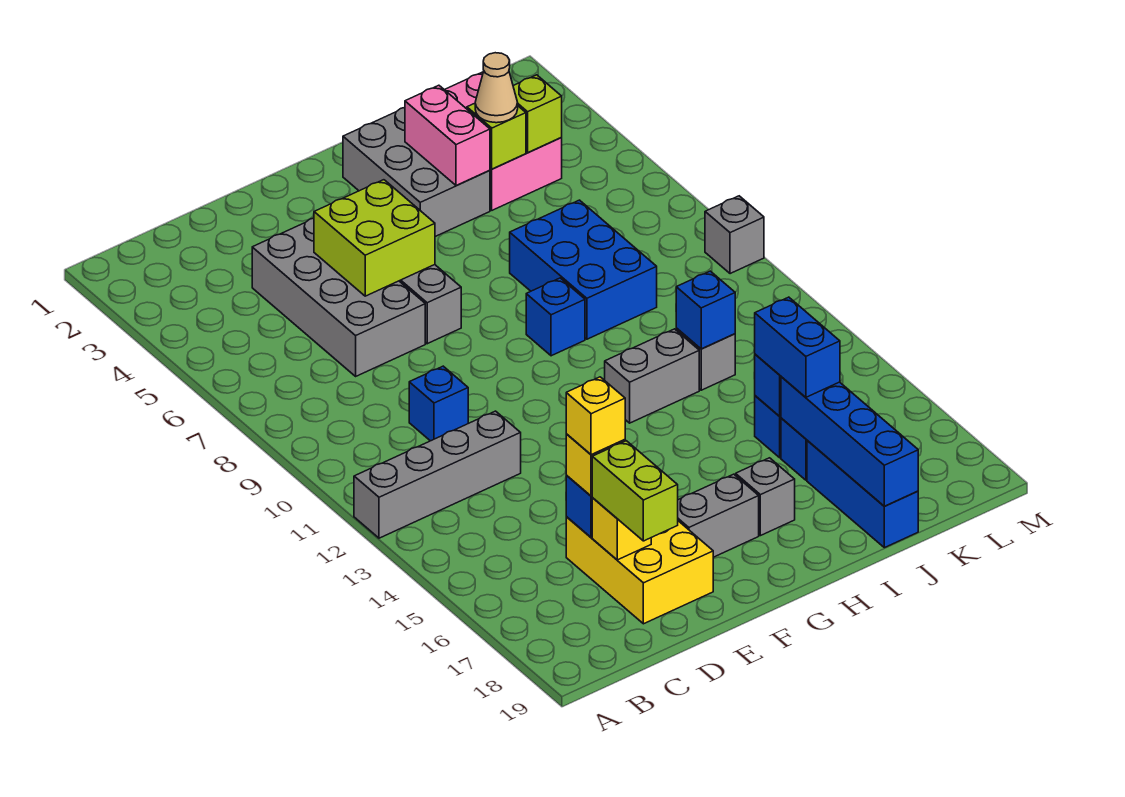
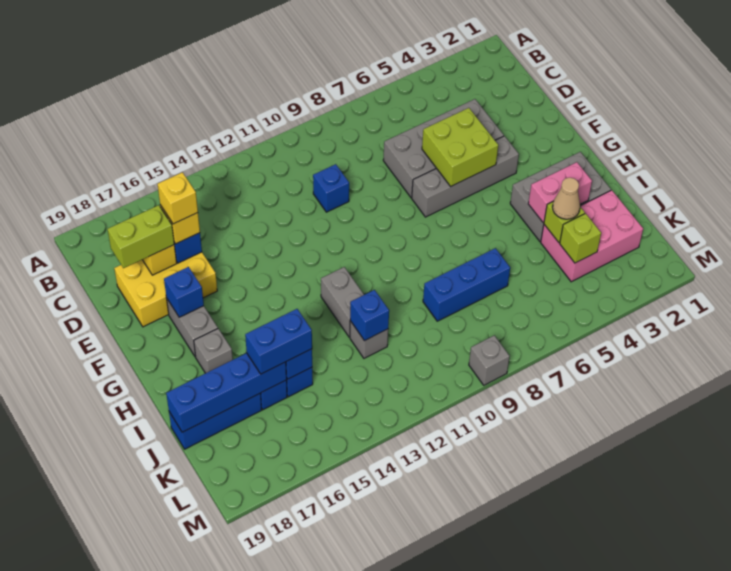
grey 1x4 brick [354,411,521,538] -> none
blue 1x1 brick [526,278,585,356] -> blue 1x1 brick moved to [164,267,204,317]
blue 2x3 brick [510,200,657,339] -> blue 1x3 brick [423,248,510,321]

